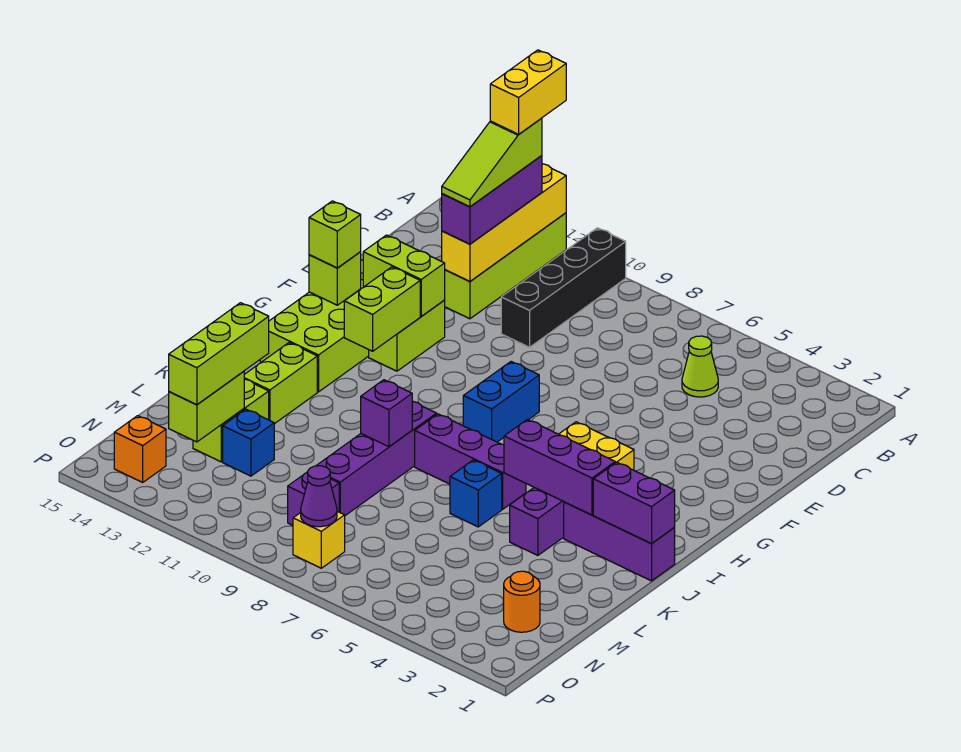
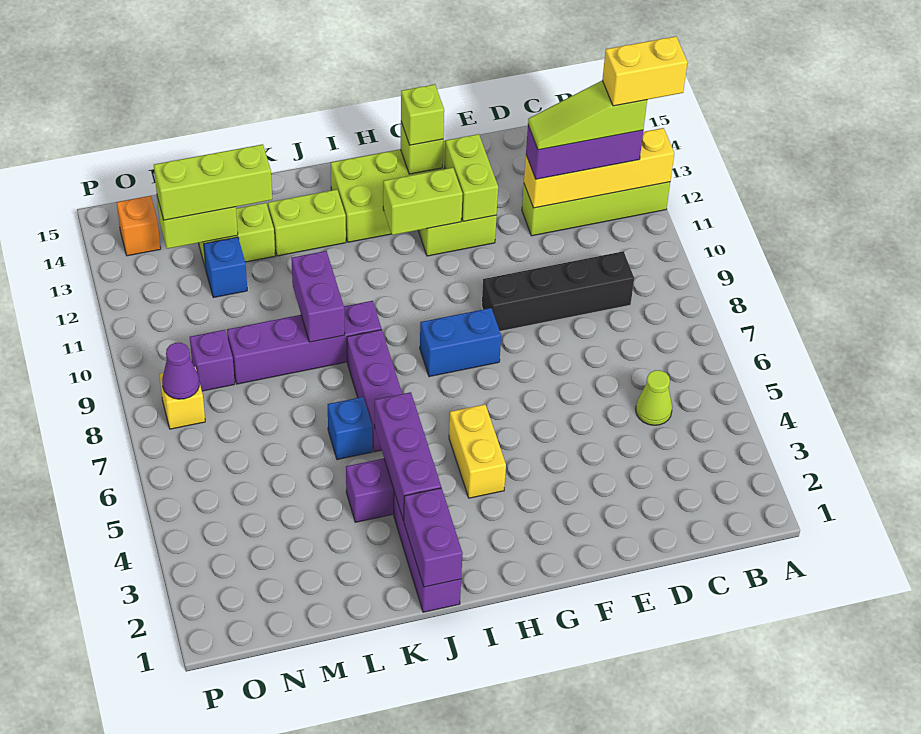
black 1x4 brick [501,228,626,347] -> black 1x4 brick moved to [482,251,634,331]
purple 1x1 brick [361,380,412,447] -> purple 1x2 brick [291,251,345,342]
orange 1x1 round brick [504,571,540,632] -> none

